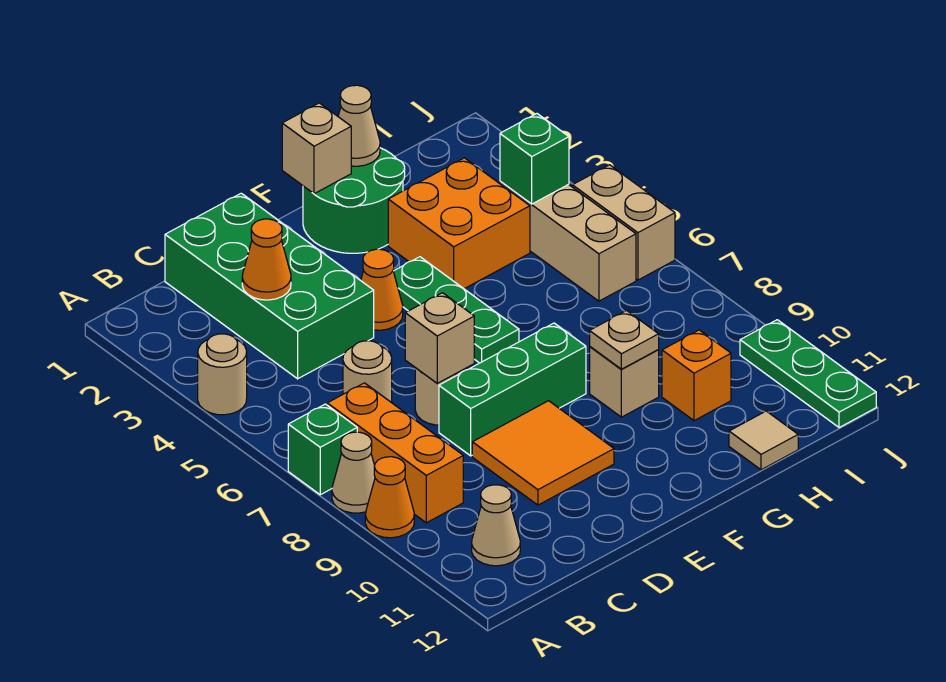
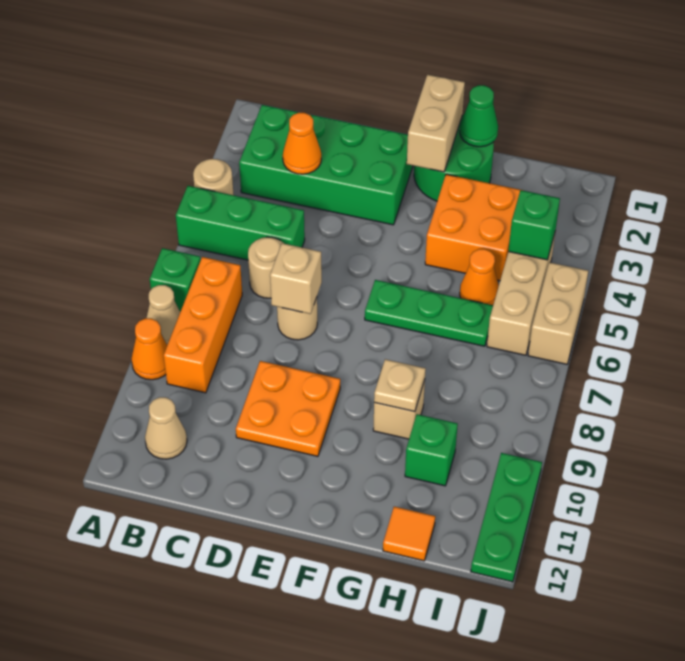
green 2x4 brick [165,193,374,379] -> green 2x4 brick turned to [239,105,413,225]
green 1x3 brick [439,323,586,456] -> green 1x3 brick moved to [176,186,305,260]
orange 2x2 tile [472,401,614,505] -> orange 2x2 plate [236,361,340,456]
orange 1x1 cone [361,249,403,330] -> orange 1x1 cone moved to [460,249,499,305]
tan 1x1 brick [282,103,351,194] -> tan 1x2 brick [407,75,465,172]
green 1x3 plate [393,257,519,363] -> green 1x3 plate turned to [365,280,493,346]
tan 1x1 cone [338,85,380,166] -> green 1x1 cone [460,85,498,147]
orange 1x1 brick [662,330,731,421] -> green 1x1 brick [405,414,458,486]
tan 1x1 tile [729,411,798,470] -> orange 1x1 tile [383,507,435,561]

